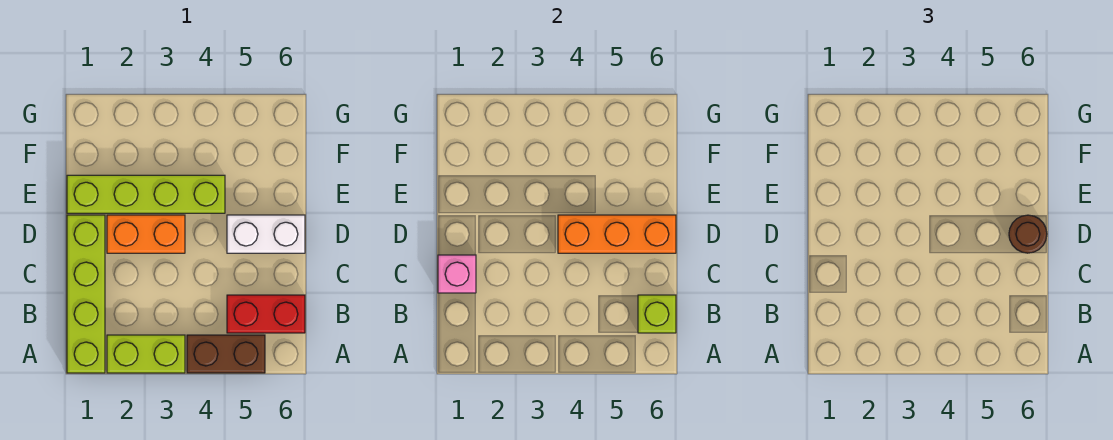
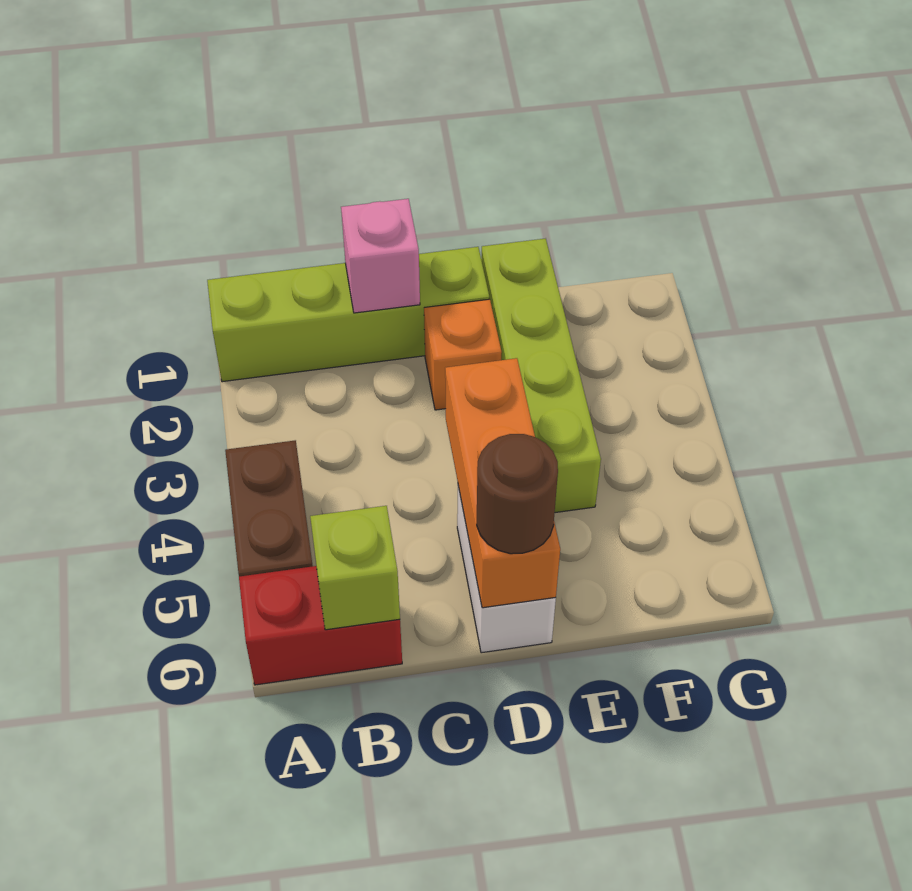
lime 1x2 brick [107,335,185,373] -> none
red 1x2 brick [227,295,305,333] -> red 1x2 brick turned to [239,566,402,685]
orange 1x2 brick [107,215,185,253] -> orange 1x1 brick [424,299,502,410]

